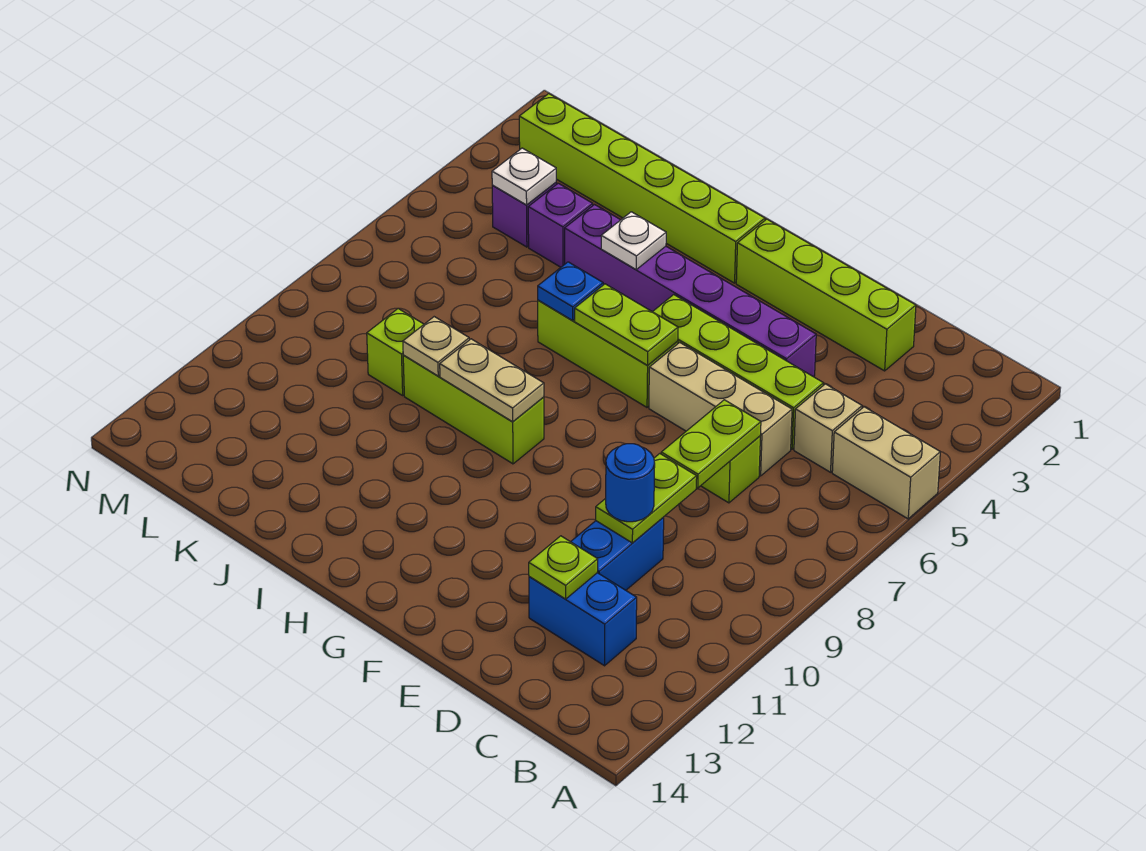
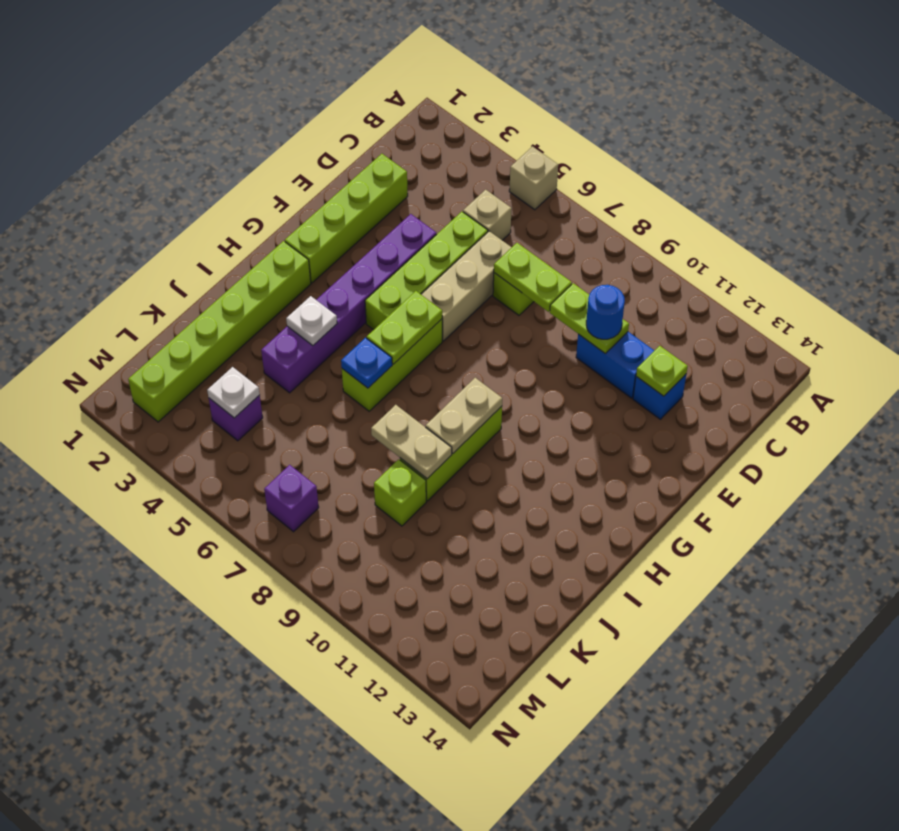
tan 1x2 brick [832,407,940,519] -> tan 1x1 brick [509,147,558,210]
blue 1x2 brick [529,573,637,666] -> blue 1x1 brick [633,374,686,419]
tan 1x1 plate [403,317,469,376] -> tan 1x2 plate [371,405,452,479]
purple 1x1 brick [528,183,593,267] -> purple 1x1 brick moved to [264,465,319,532]

